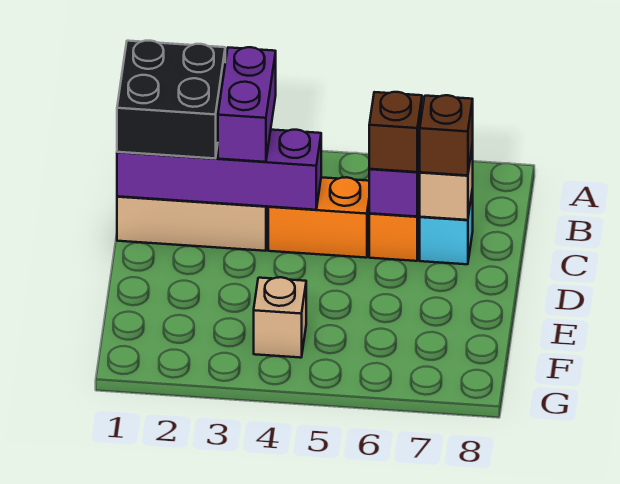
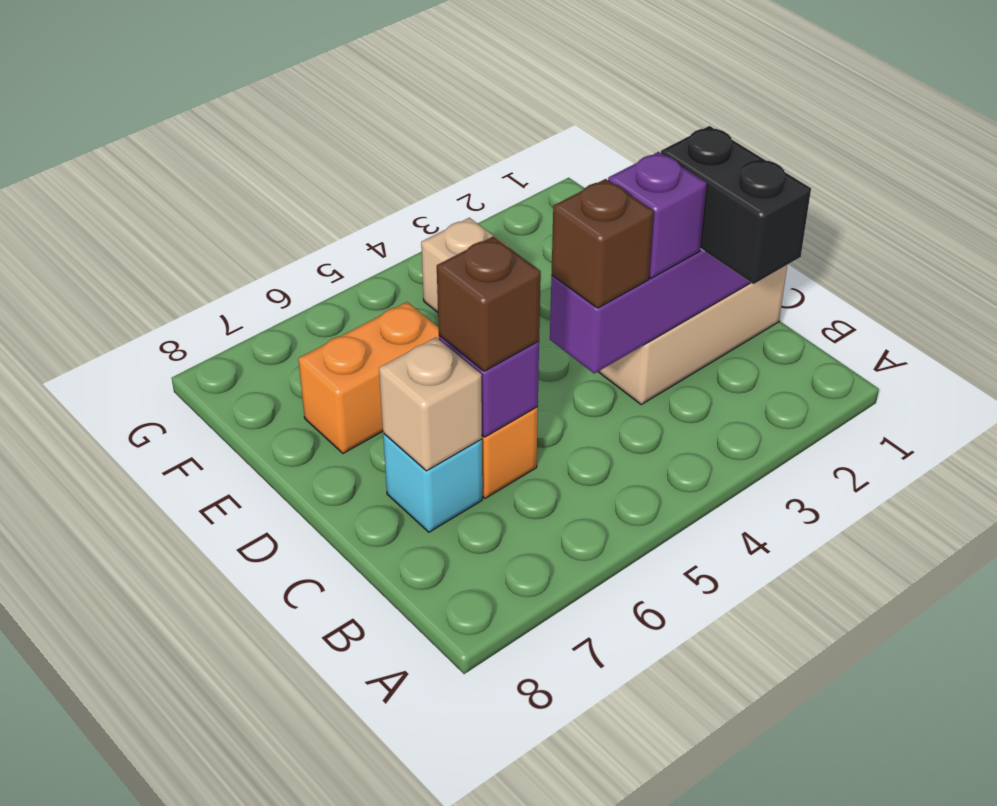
black 2x2 brick [117,41,225,158] -> black 1x2 brick [661,126,811,284]
purple 1x2 brick [218,47,276,162] -> purple 1x1 brick [608,152,707,278]
orange 1x2 brick [268,177,369,258] -> orange 1x2 brick moved to [298,302,439,453]
brown 1x1 brick [420,95,473,176] -> brown 1x1 brick moved to [552,179,654,308]

